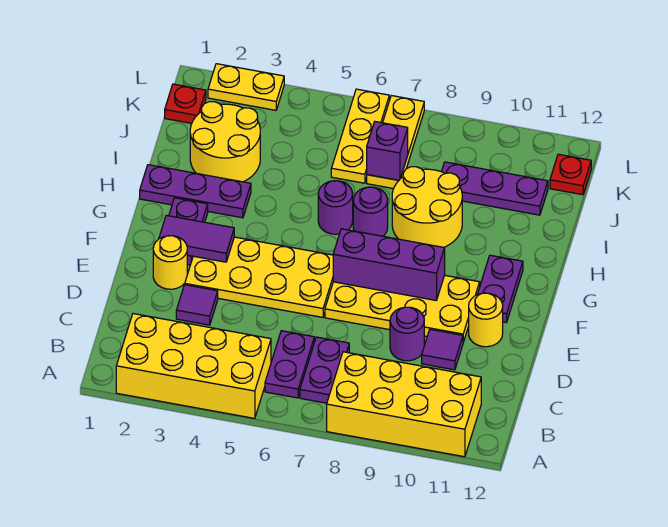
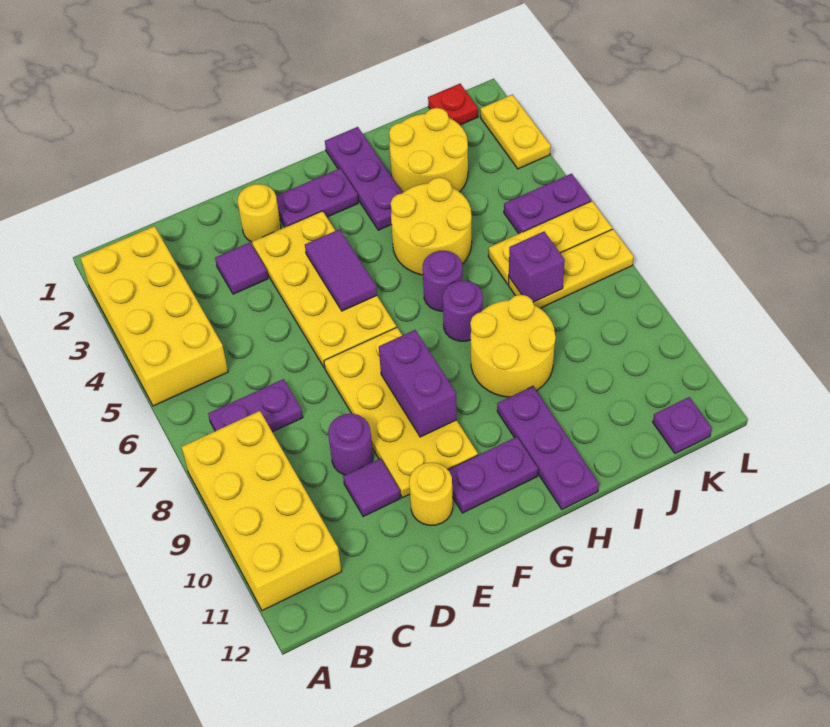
purple 1x2 plate [265,331,314,398] -> purple 1x2 plate moved to [504,174,591,234]
purple 1x2 tile [159,215,234,262] -> purple 1x2 tile moved to [305,229,377,311]
purple 1x3 brick [333,229,445,300] -> purple 1x2 brick [379,330,457,437]
none -> yellow 2x2 round brick [391,178,472,275]
purple 1x3 plate [442,162,548,215] -> purple 1x3 plate moved to [497,386,599,509]
red 1x1 plate [550,154,591,195] -> purple 1x1 plate [653,397,712,454]

